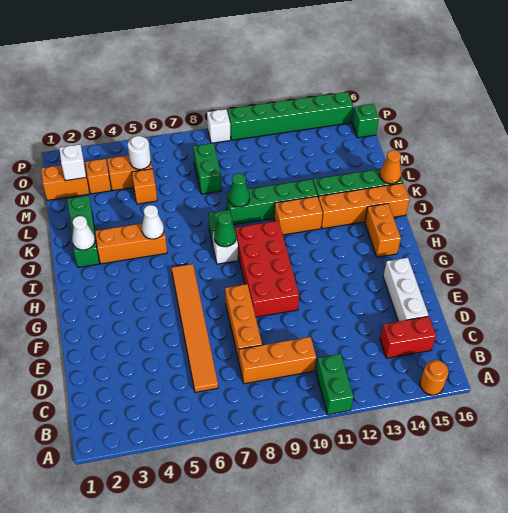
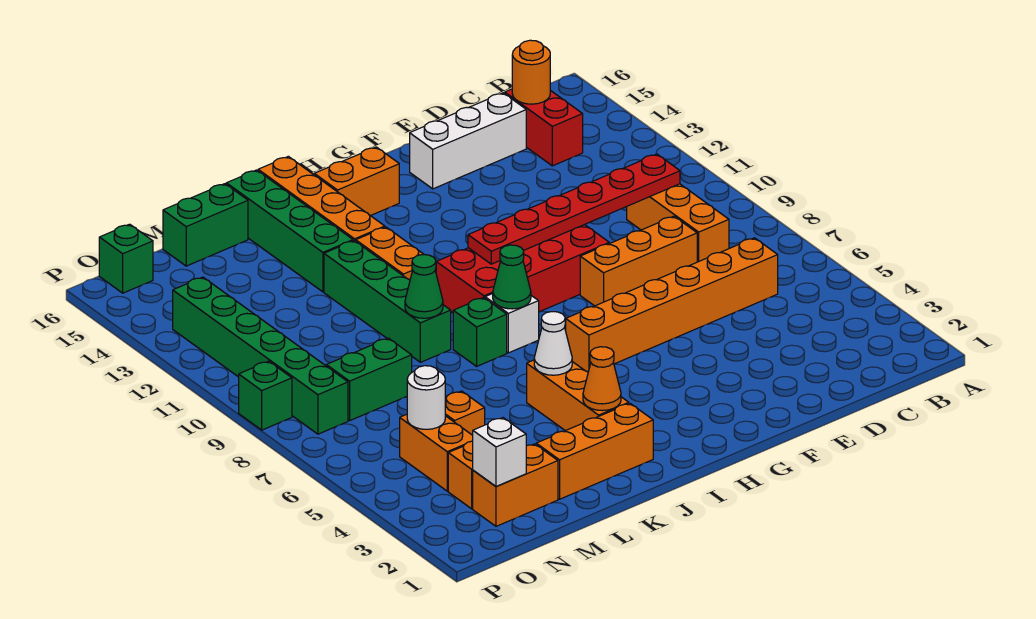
green 1x2 brick [316,354,354,415] -> green 1x2 brick moved to [163,184,248,266]
orange 1x1 round brick [420,360,449,395] -> orange 1x1 round brick moved to [512,40,550,104]
orange 1x6 tile [172,264,218,392] -> orange 1x6 brick [565,238,778,372]
none -> red 1x6 plate [468,154,680,264]
green 1x3 brick [67,196,99,267] -> orange 1x3 brick [536,403,653,499]
white 1x1 cone [72,216,95,250] -> none
orange 1x1 cone [380,150,401,184] -> orange 1x1 cone moved to [583,347,621,411]
orange 1x2 brick [41,165,89,200] -> orange 1x2 brick turned to [473,444,558,526]
white 1x1 brick [207,109,231,143] -> green 1x1 brick [239,361,292,430]
green 1x6 brick [228,92,353,140] -> green 1x6 brick moved to [173,277,348,434]

